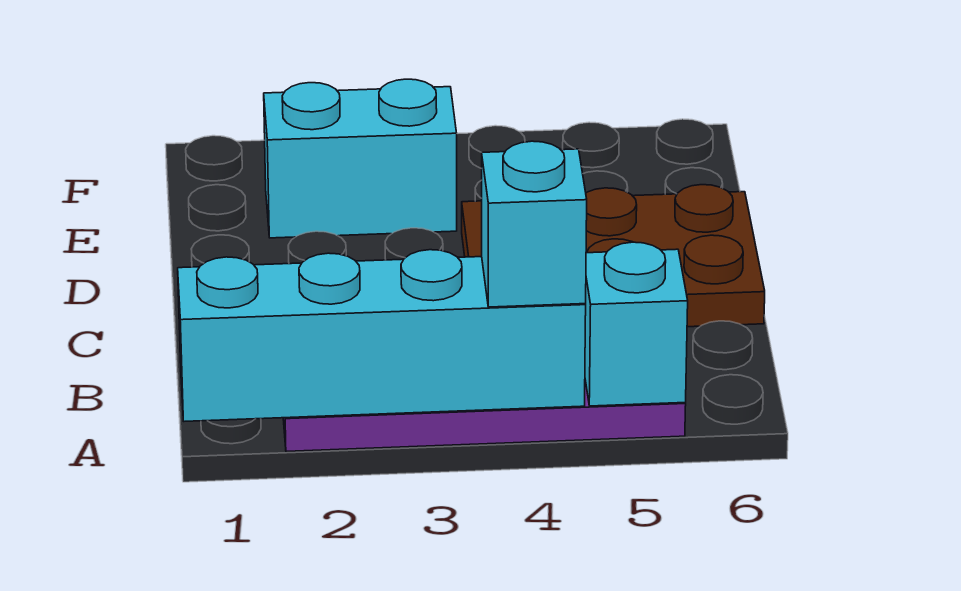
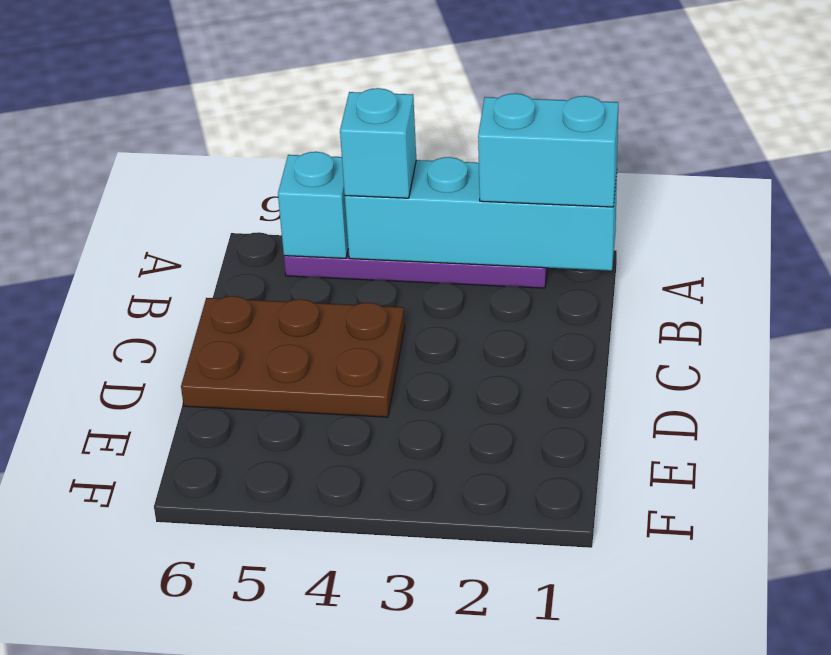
cyan 1x2 brick [264,79,457,238] -> cyan 1x2 brick moved to [478,93,618,207]

